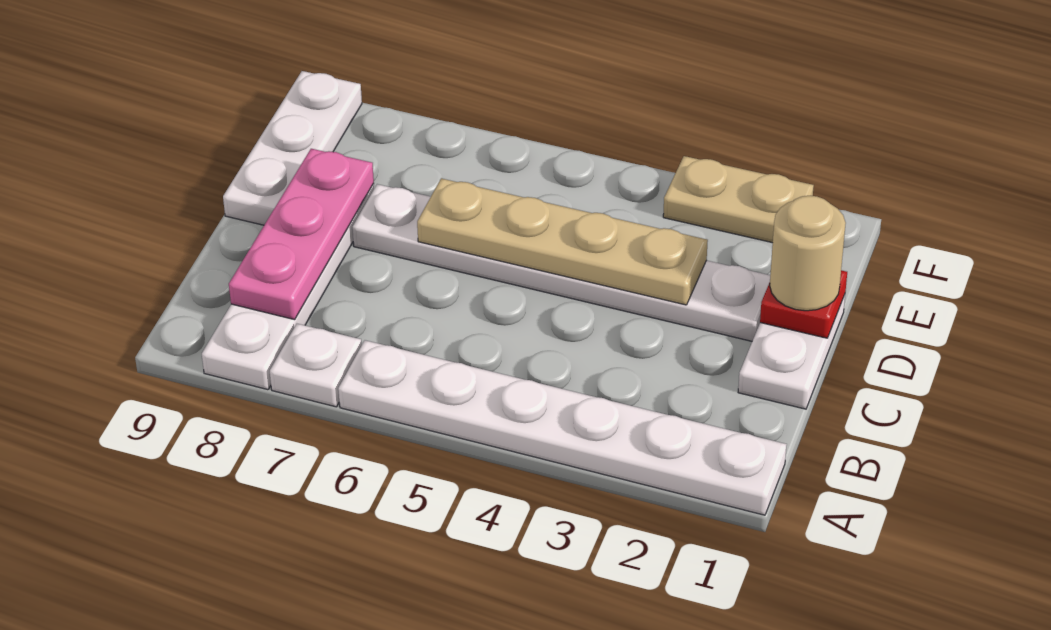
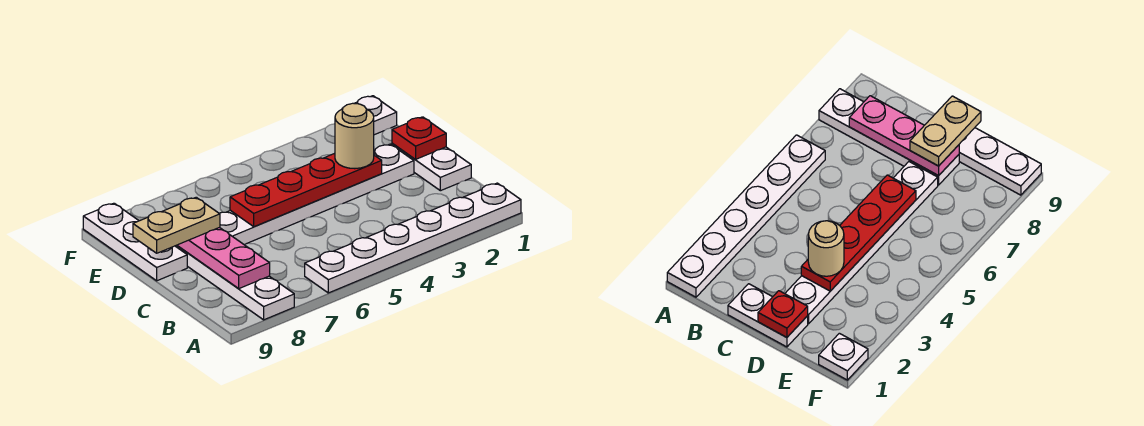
white 1x1 plate [270,324,362,407] -> white 1x1 plate moved to [342,96,397,135]
tan 1x1 round brick [770,196,846,311] -> tan 1x1 round brick moved to [335,103,374,169]
tan 1x4 plate [417,178,708,305] -> red 1x4 plate [230,153,382,227]
tan 1x2 plate [663,156,814,243] -> tan 1x2 plate moved to [133,197,220,253]

